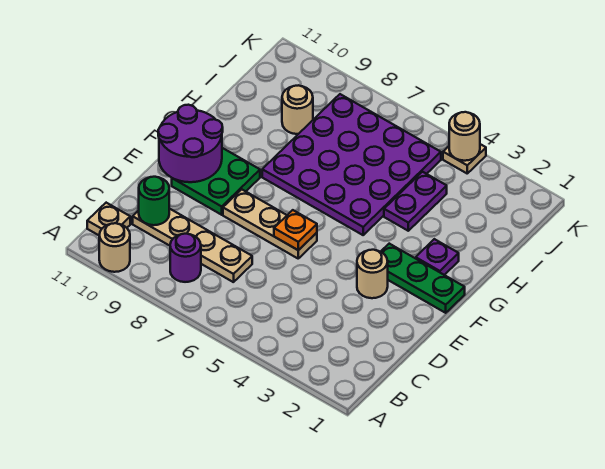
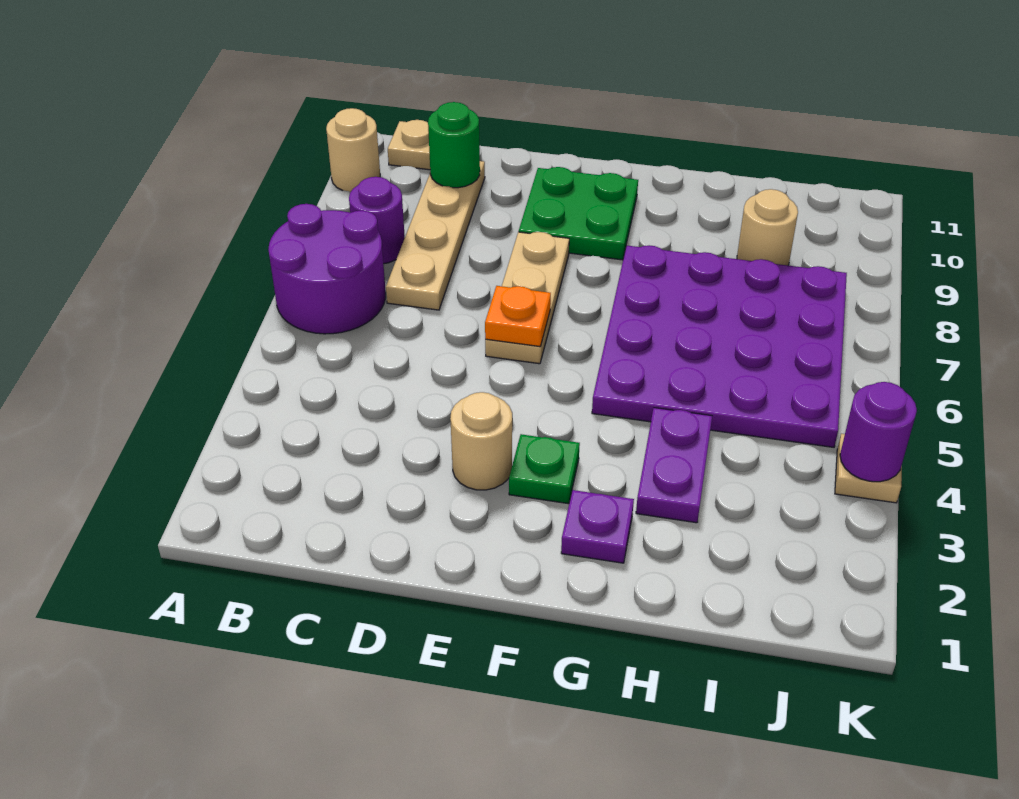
purple 2x2 round brick [158,105,223,182] -> purple 2x2 round brick moved to [268,204,386,334]
green 1x3 plate [381,244,465,313] -> green 1x1 plate [509,434,580,504]
purple 1x2 plate [384,172,447,231] -> purple 1x2 plate turned to [636,408,712,523]
tan 1x1 round brick [449,112,480,161] -> purple 1x1 round brick [840,382,917,482]

